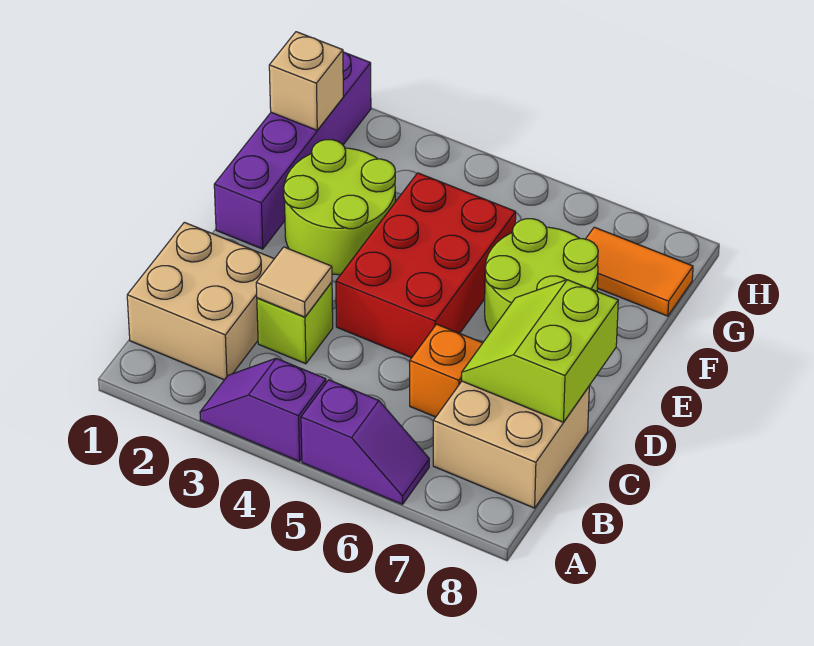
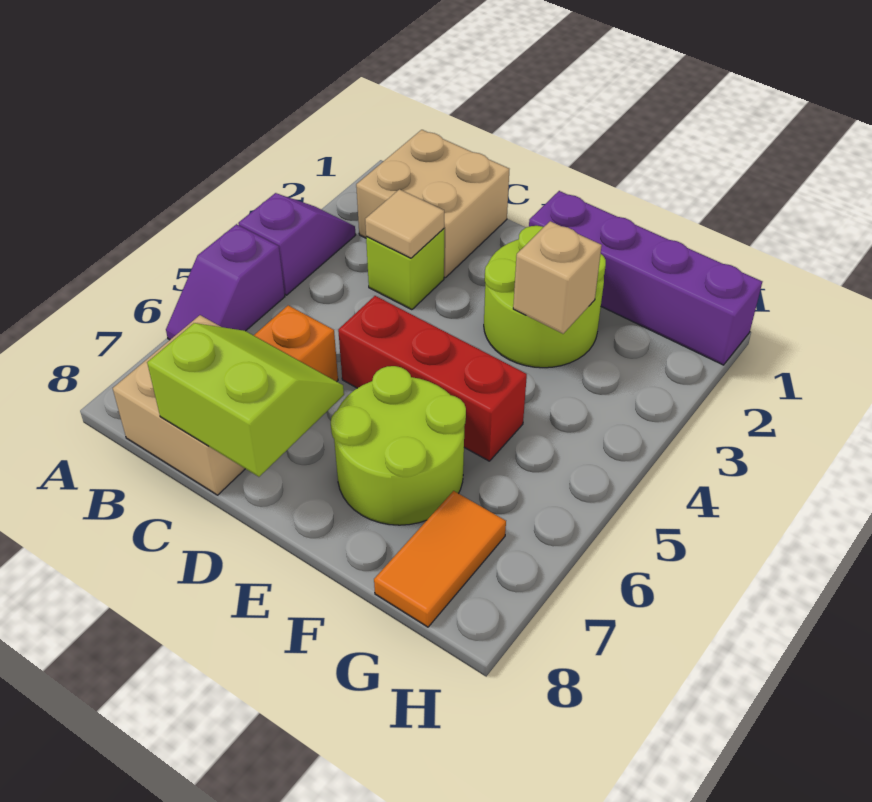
red 2x3 brick [336,173,516,358] -> red 1x3 brick [338,296,527,461]
tan 1x1 brick [269,32,343,130] -> tan 1x1 brick moved to [513,221,602,334]

